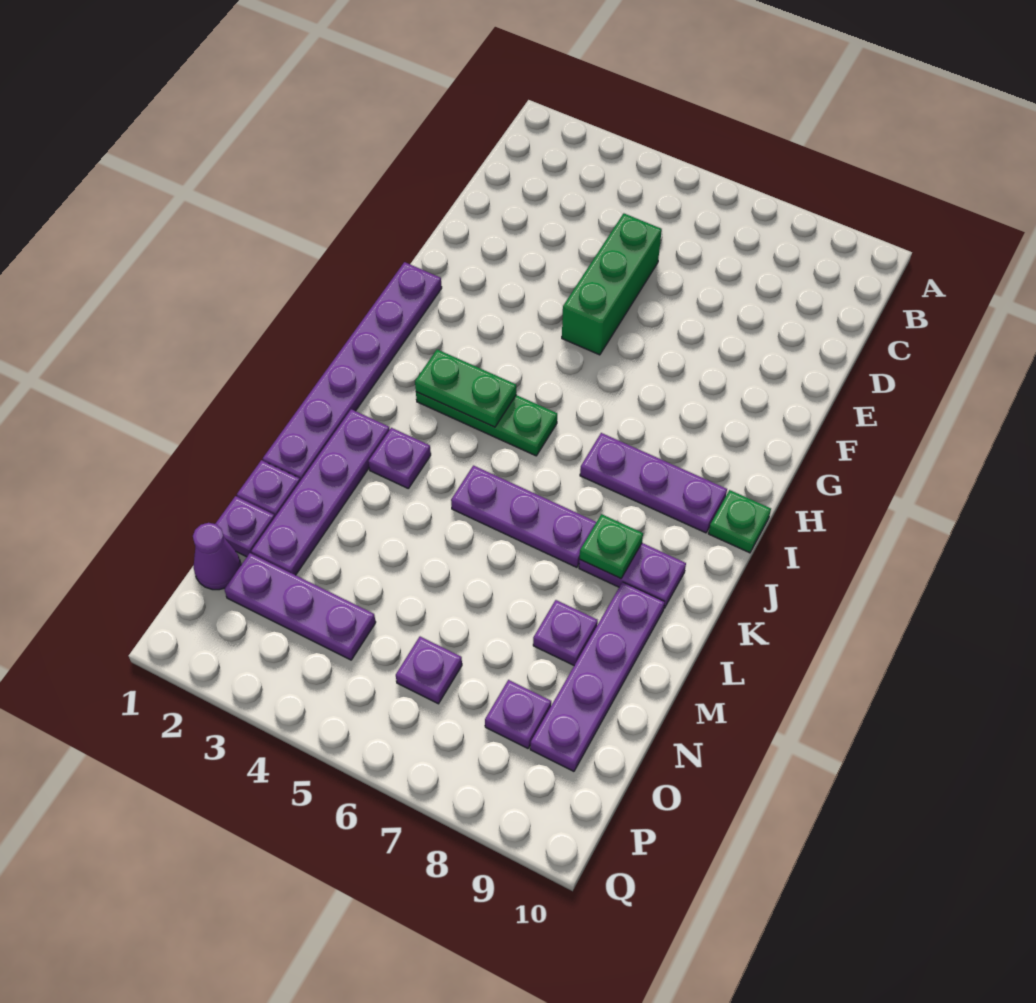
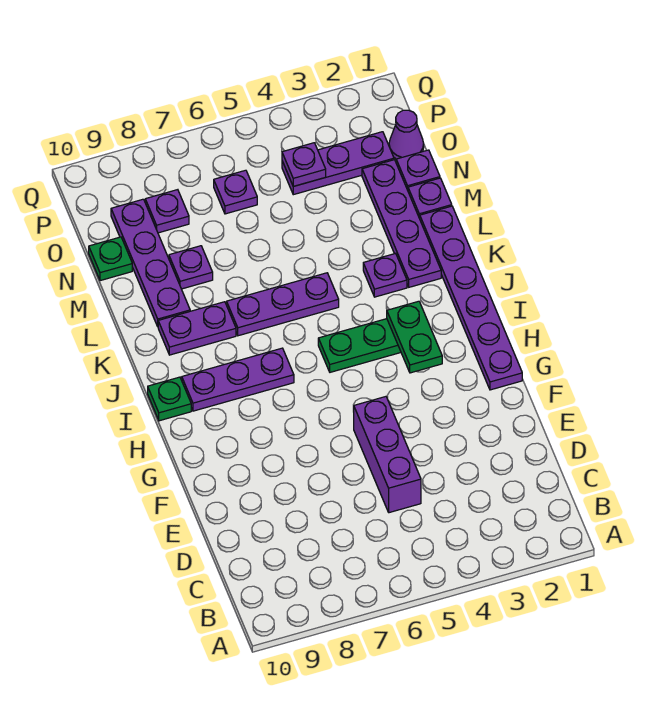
green 1x3 brick [562,214,662,355] -> purple 1x3 brick [354,397,421,513]
green 1x2 plate [415,350,516,427] -> green 1x2 plate turned to [387,301,442,373]
green 1x1 plate [580,514,643,578] -> green 1x1 plate moved to [89,237,132,281]
none -> purple 1x1 plate [282,143,326,186]

